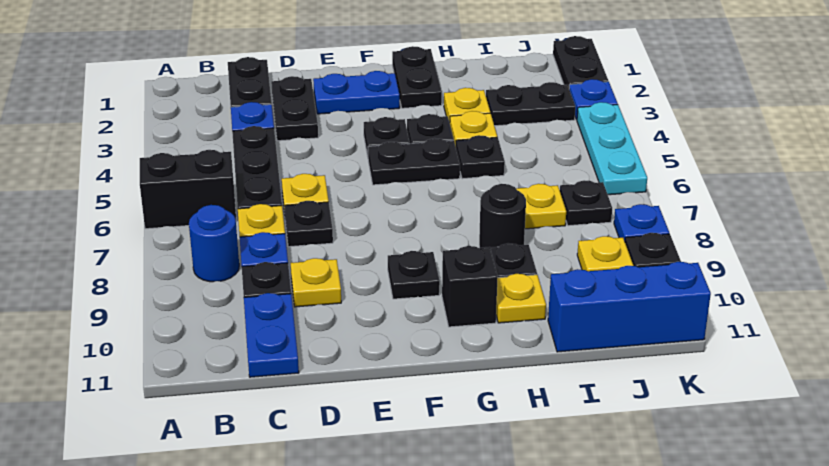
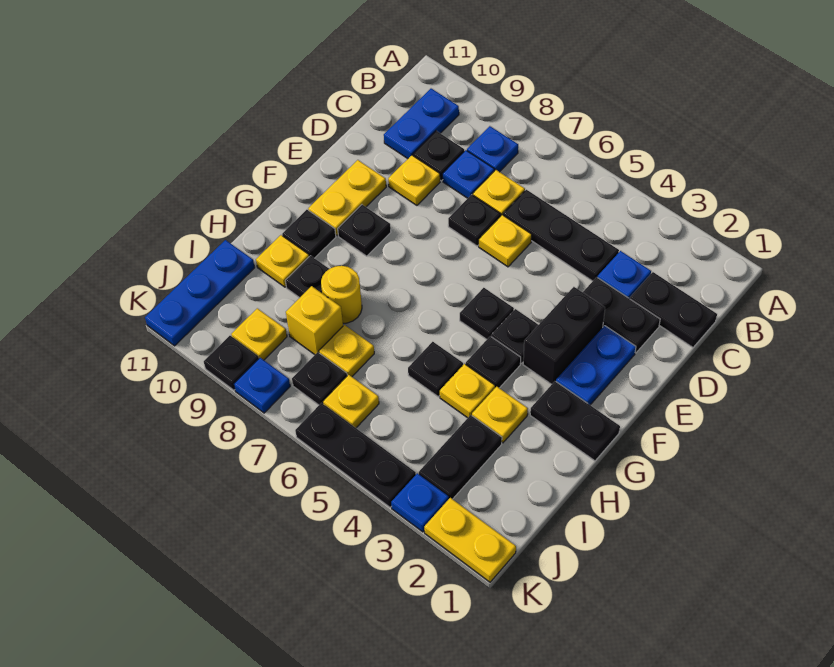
black 1x2 brick [140,150,236,229] -> black 1x2 brick moved to [523,287,605,384]
blue 1x1 round brick [189,205,239,282] -> blue 1x1 plate [467,126,518,172]
blue 1x2 plate [244,293,299,377] -> blue 1x2 plate turned to [384,89,459,159]
none -> yellow 1x2 plate [308,160,386,236]
black 1x2 plate [368,138,460,185] -> black 1x1 plate [460,288,514,339]
black 1x1 brick [442,246,498,327] -> black 1x1 plate [282,210,336,258]
black 1x1 round brick [479,184,526,248] -> yellow 1x1 round brick [321,266,362,323]
none -> yellow 1x1 brick [286,286,343,355]
blue 1x3 brick [548,262,711,352] -> blue 1x3 plate [145,240,255,346]
none -> yellow 1x1 plate [323,375,379,428]
black 1x2 plate [553,36,608,87] -> yellow 1x2 plate [424,498,516,582]
cyan 1x3 plate [577,102,647,195] -> black 1x3 plate [295,403,416,507]

